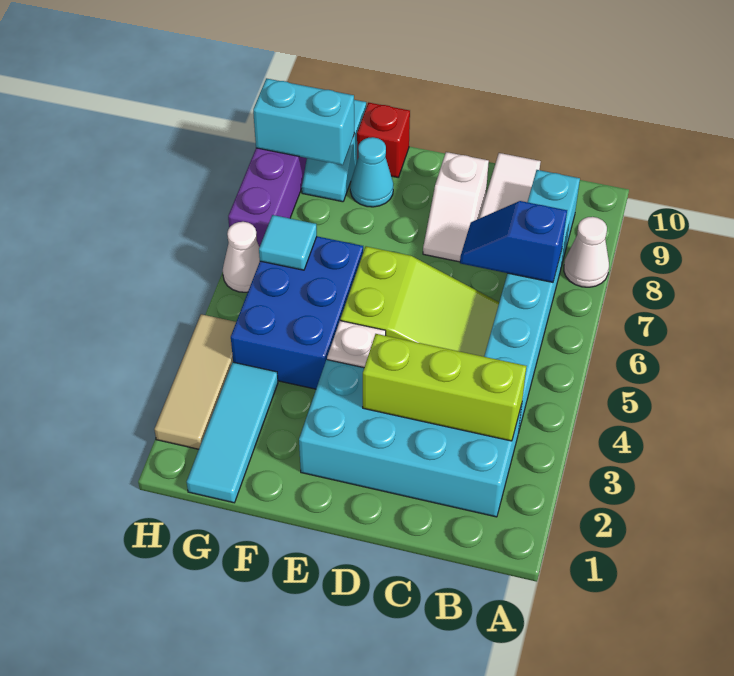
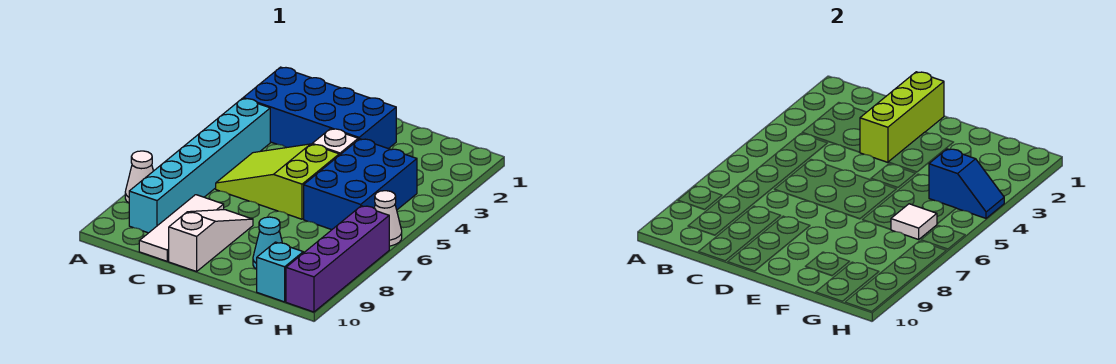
cyan 2x4 brick [299,360,522,517] -> blue 2x4 brick [243,67,396,149]
lime 1x3 brick [363,334,526,441] -> lime 1x3 brick turned to [860,72,944,162]
blue 1x2 slope [460,201,567,282] -> blue 1x2 slope moved to [929,149,1004,218]
white 1x2 slope [423,152,489,262] -> white 1x3 slope [169,210,253,272]
red 1x1 brick [357,103,410,177] -> none
cyan 1x3 tile [187,362,278,503] -> none
cyan 1x1 tile [259,215,317,270] -> white 1x1 tile [891,204,937,239]
cyan 1x2 brick [253,78,354,165] -> none
tan 1x3 tile [154,314,236,449] -> none

